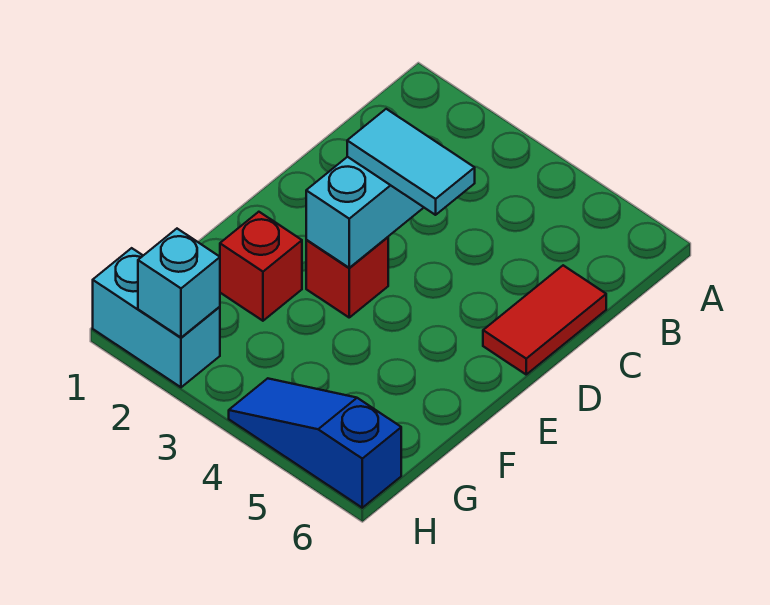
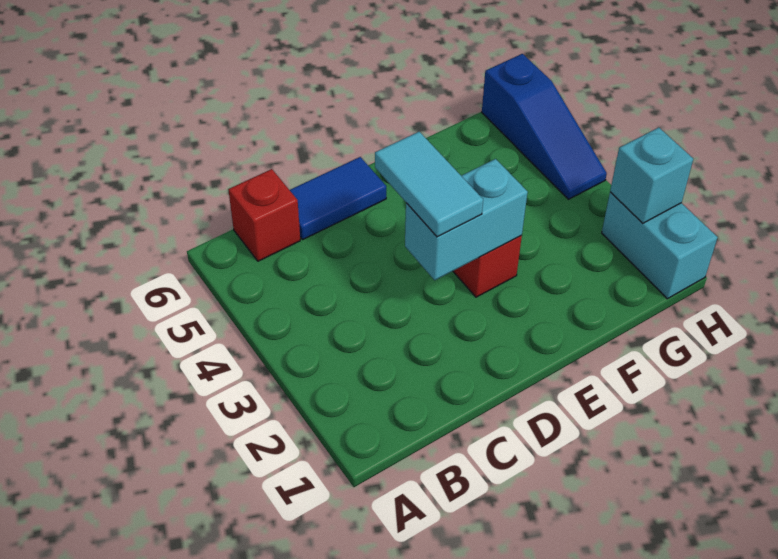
red 1x2 tile [483,265,606,374] -> blue 1x2 tile [290,157,386,239]
red 1x1 brick [220,212,302,321] -> red 1x1 brick moved to [228,169,300,261]

